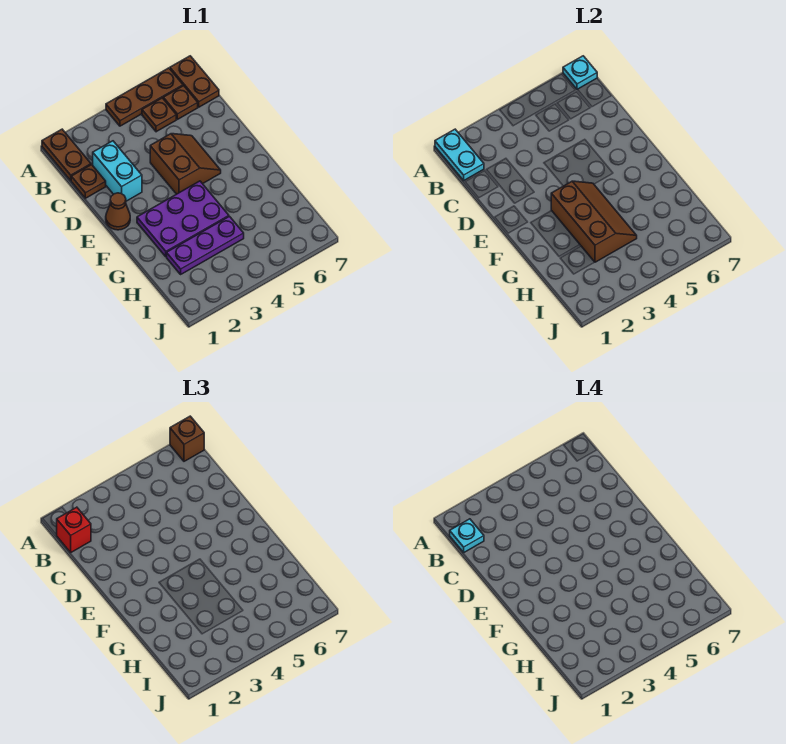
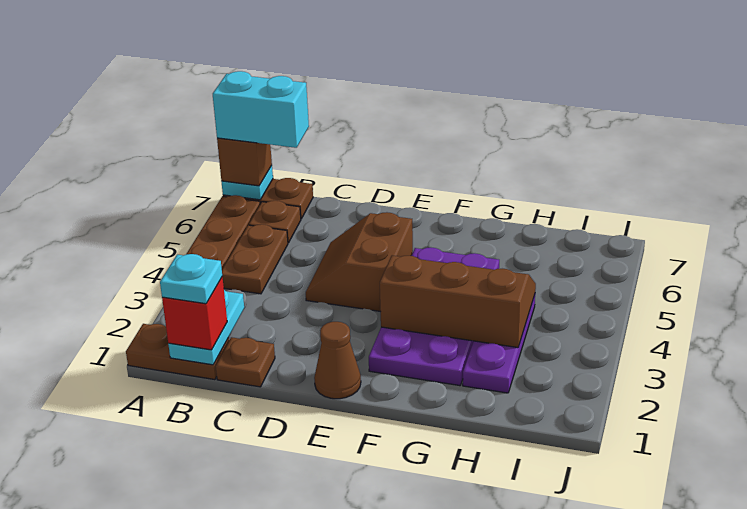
cyan 1x2 plate [435,129,484,180] -> cyan 1x2 plate turned to [168,290,244,365]
brown 1x1 plate [142,98,176,132] -> brown 1x2 plate [222,224,288,294]
cyan 1x2 brick [93,141,142,201] -> cyan 1x2 brick moved to [213,71,309,148]
brown 2x2 slope [150,134,221,194] -> brown 2x2 slope turned to [306,212,413,312]
purple 2x3 plate [137,181,229,257] -> purple 2x4 plate [369,248,499,386]

